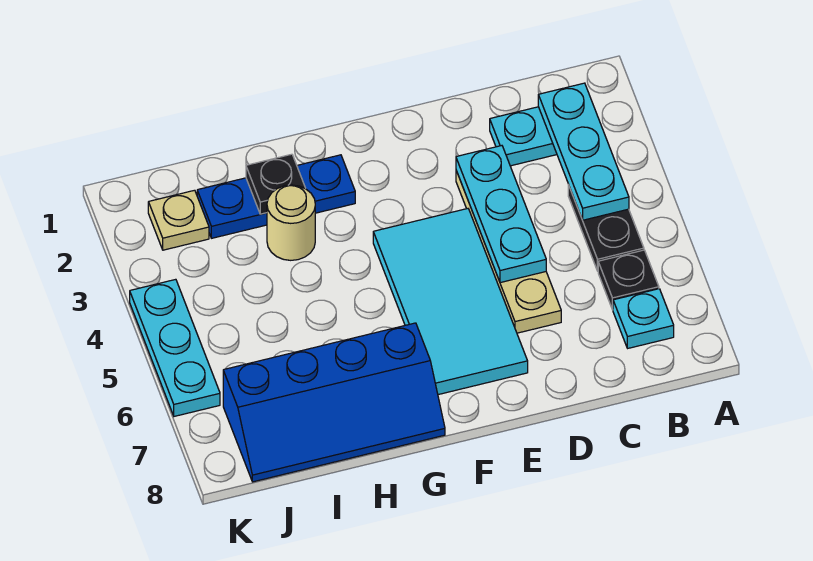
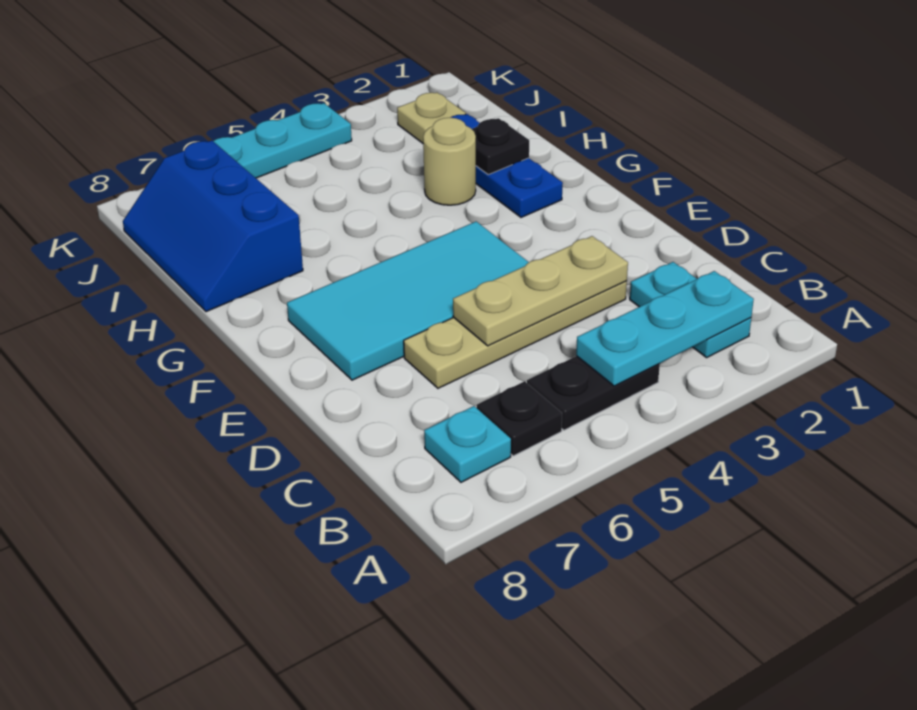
cyan 1x3 plate [456,146,546,283] -> tan 1x3 plate [453,236,628,346]
blue 2x4 slope [223,323,445,482] -> blue 2x3 slope [123,140,303,312]

